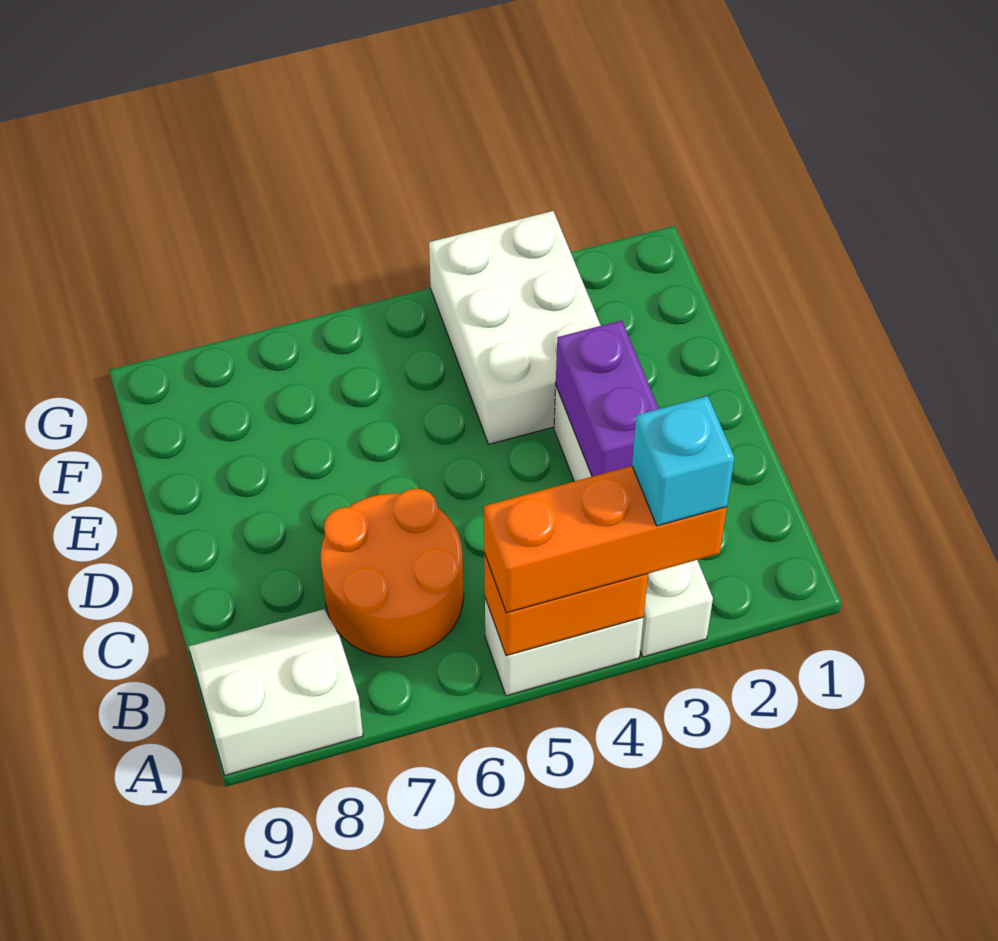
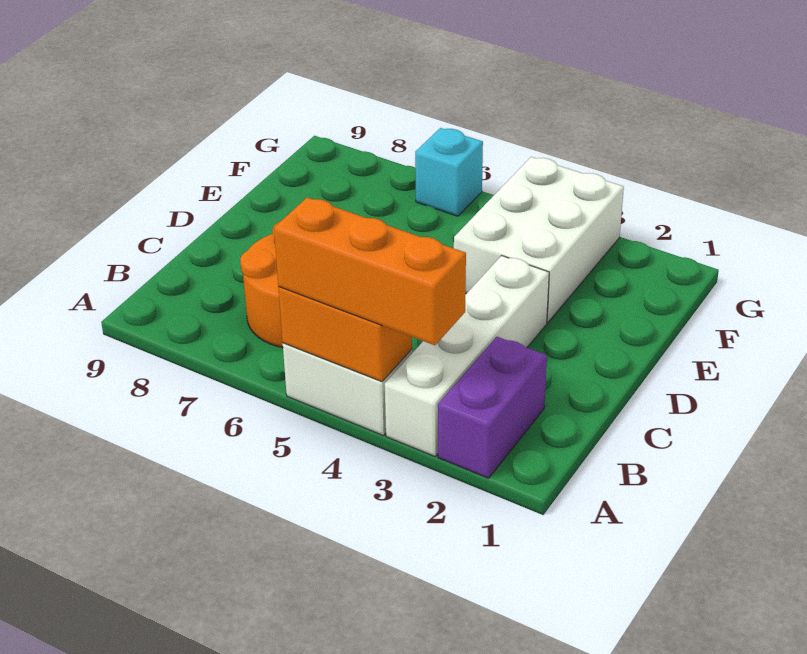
cyan 1x1 brick [632,396,734,526] -> cyan 1x1 brick moved to [415,128,483,216]
white 2x2 slope [189,609,363,775] -> none
purple 1x2 brick [556,320,659,477] -> purple 1x2 brick moved to [438,337,547,478]

